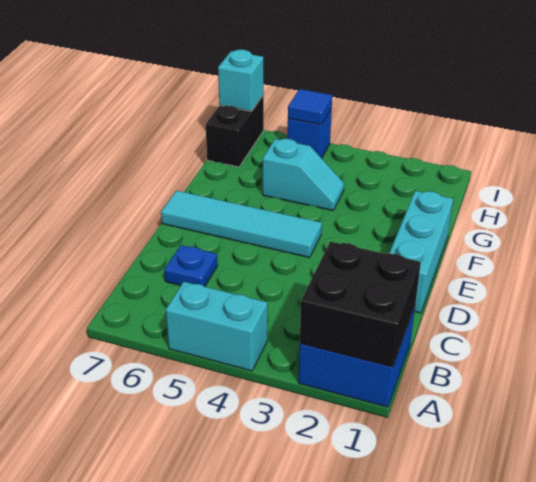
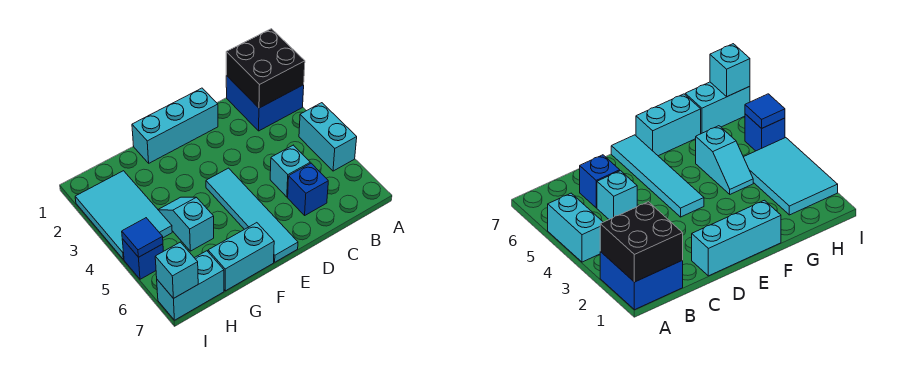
none -> cyan 1x1 brick [270,145,310,197]
blue 1x1 plate [164,245,218,286] -> blue 1x1 brick [288,163,328,215]
none -> cyan 1x2 brick [208,223,274,291]
none -> cyan 2x3 tile [75,171,172,260]
black 1x2 brick [206,95,264,167] -> cyan 1x2 brick [157,251,224,320]

